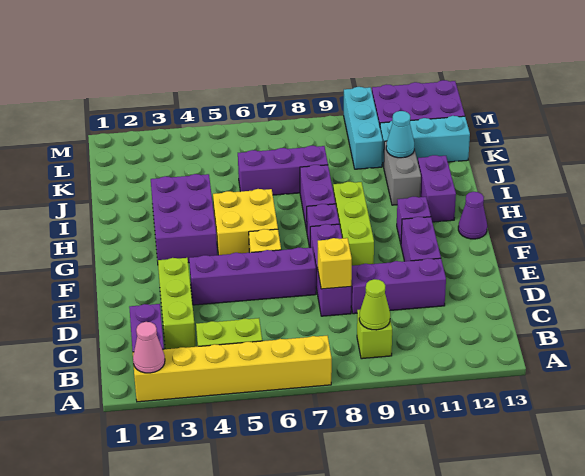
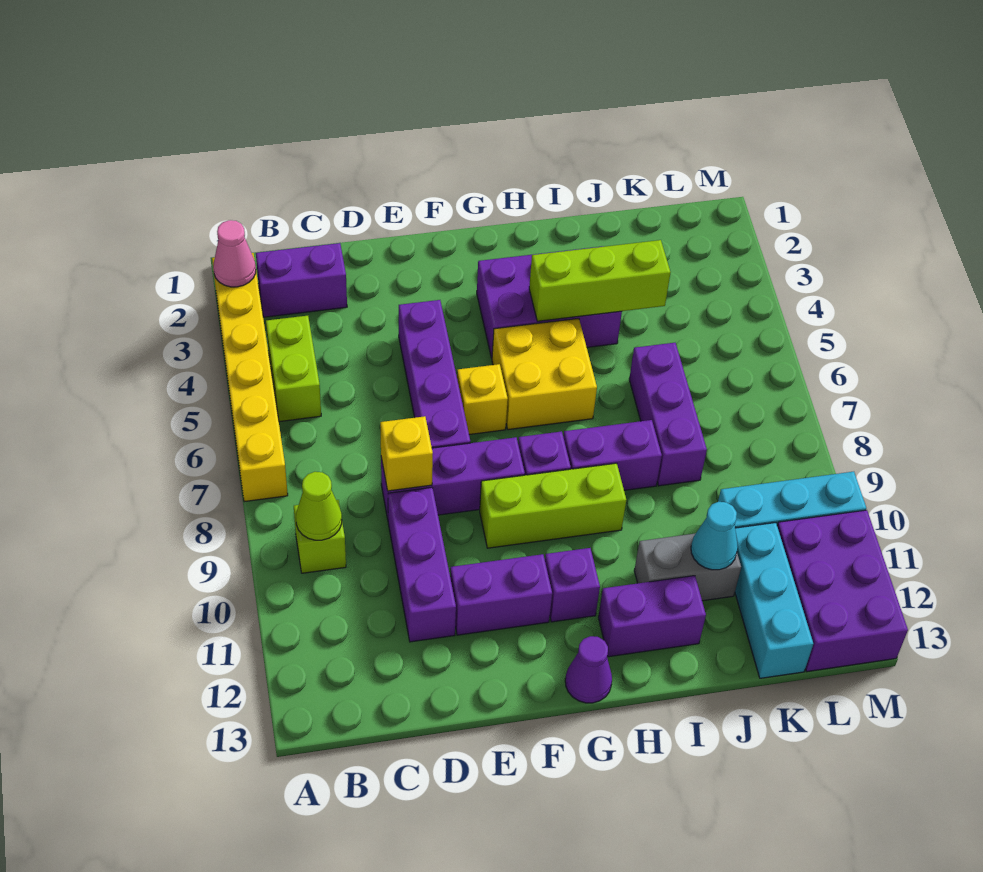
lime 1x3 brick [157,258,196,349] -> lime 1x3 brick moved to [529,240,671,321]

